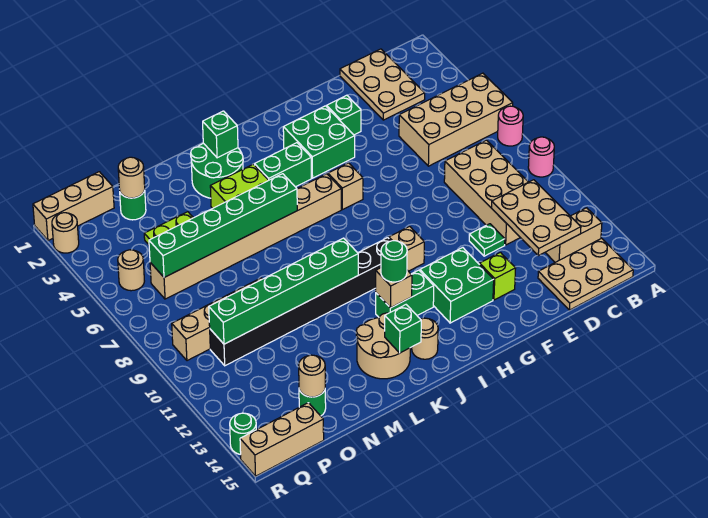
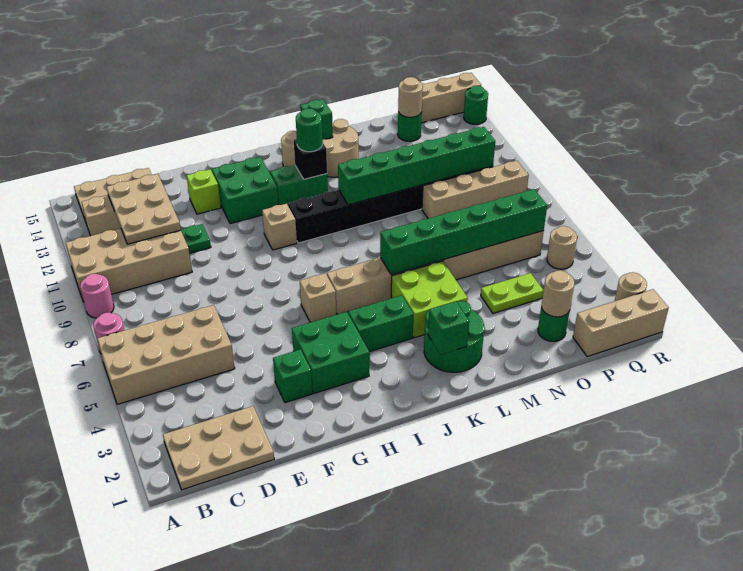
tan 2x3 plate [340,49,425,120] -> tan 2x3 plate turned to [163,406,274,490]
tan 2x4 brick [444,140,528,245] -> tan 2x4 brick turned to [66,228,192,302]
tan 1x1 brick [376,268,412,308] -> black 1x1 brick [294,139,327,179]

